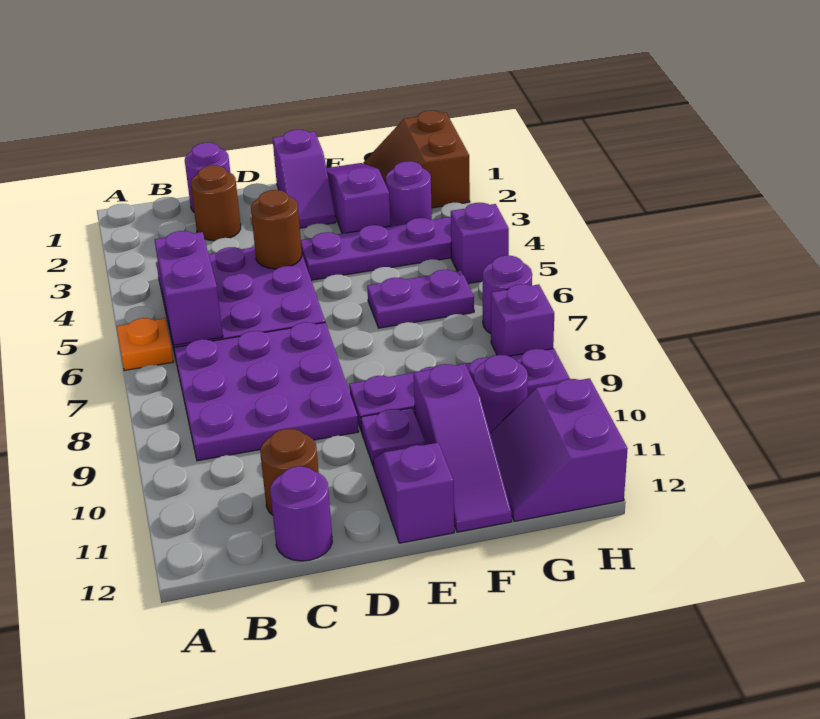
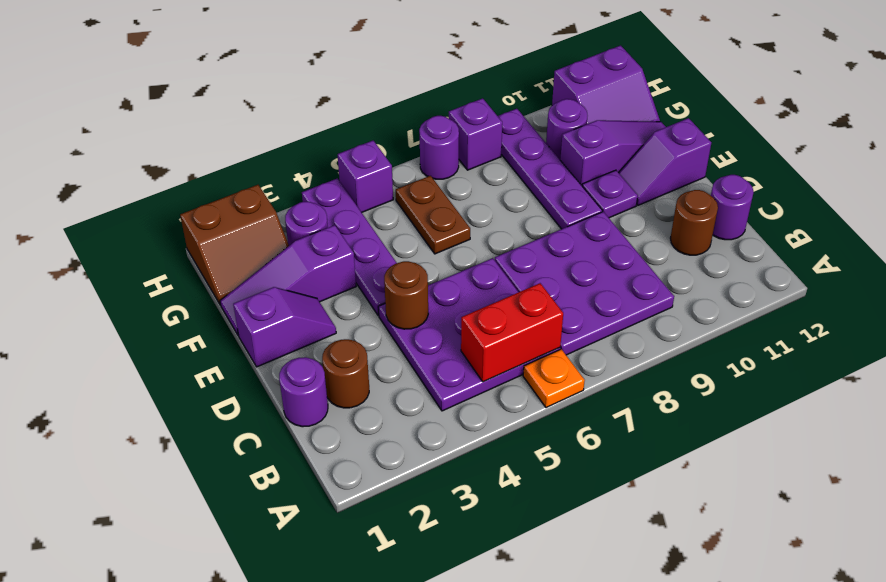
purple 1x2 brick [155,231,223,345] -> red 1x2 brick [461,283,563,382]
purple 1x2 plate [367,270,474,328] -> brown 1x2 plate [396,176,470,254]

